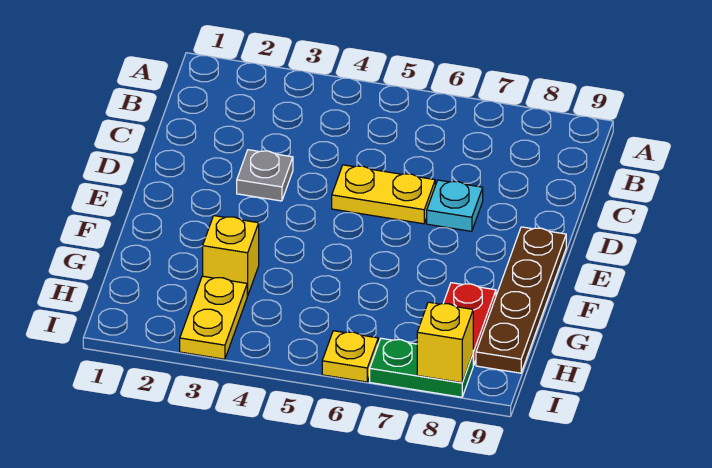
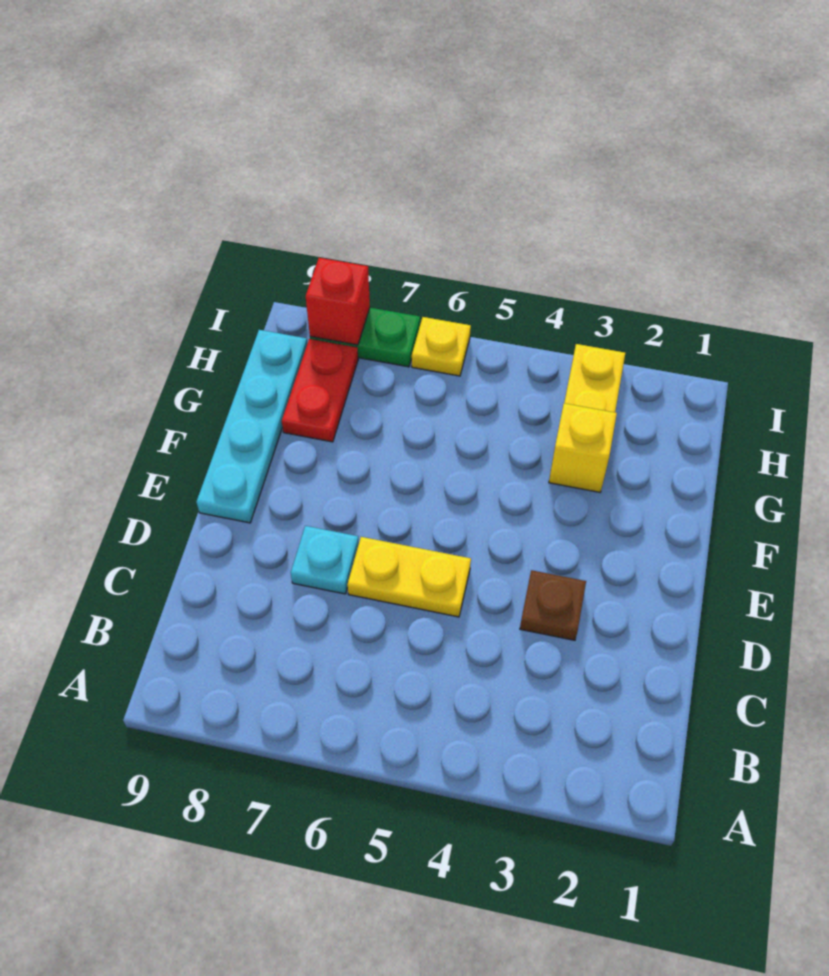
grey 1x1 plate [237,150,293,201] -> brown 1x1 plate [520,570,586,640]
brown 1x4 plate [476,227,566,373] -> cyan 1x4 plate [196,330,307,523]
yellow 1x1 brick [417,302,473,383] -> red 1x1 brick [306,258,370,345]

